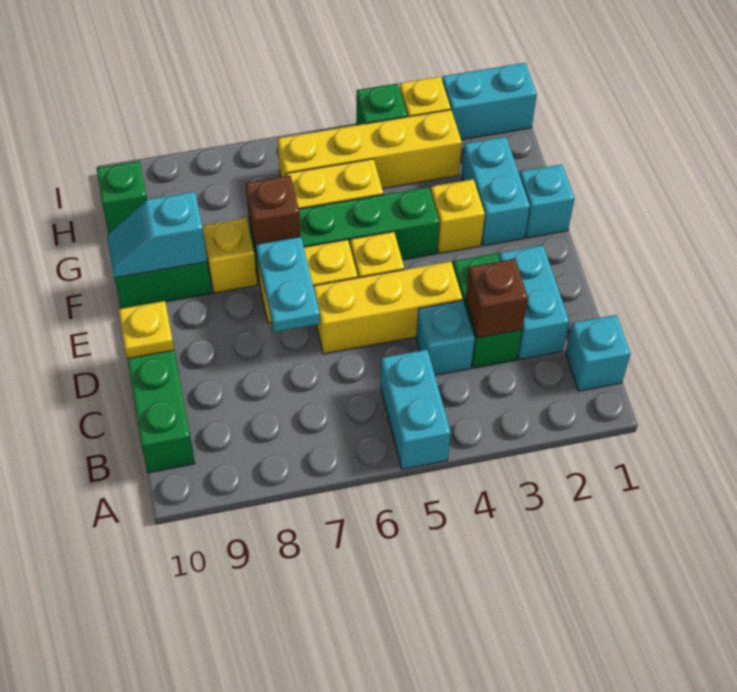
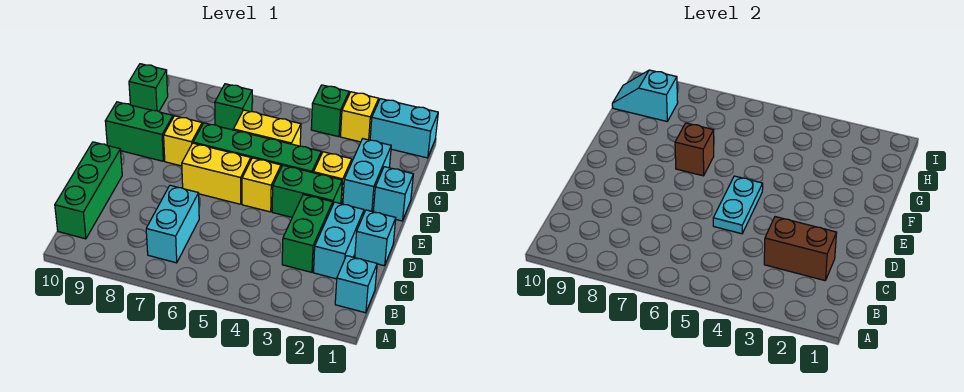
cyan 1x2 brick [381,350,451,469] -> cyan 1x2 brick moved to [146,185,199,263]
brown 1x1 brick [465,259,528,338] -> brown 1x2 brick [764,217,837,280]
cyan 1x1 brick [416,300,475,375] -> cyan 1x1 brick moved to [355,210,396,266]
yellow 1x3 brick [313,262,462,354] -> none
cyan 1x2 plate [256,237,320,332] -> cyan 1x2 plate moved to [713,176,763,234]
yellow 1x1 plate [119,301,174,359] -> none
none -> green 1x2 brick [272,166,342,217]
cyan 1x2 slope [107,192,207,278] -> cyan 1x2 slope moved to [612,70,678,121]
yellow 1x4 brick [278,110,462,189] -> none
none -> green 1x1 brick [215,84,252,130]

